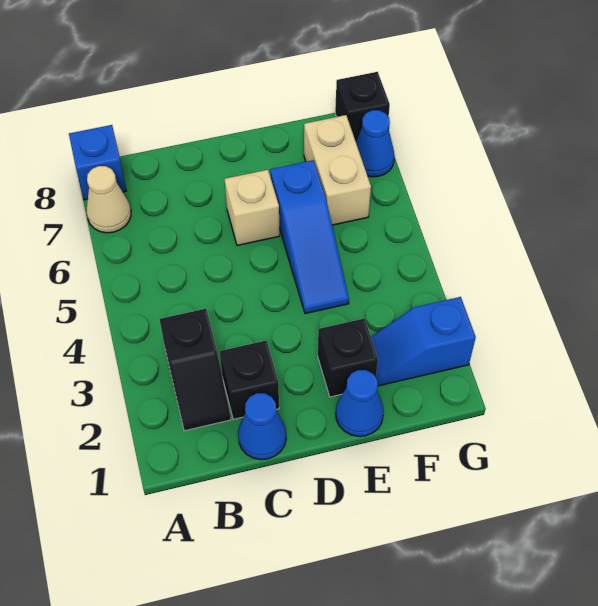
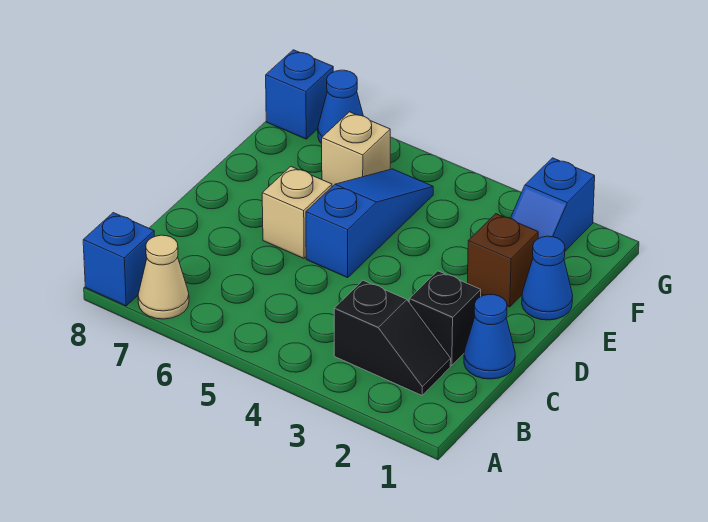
black 1x1 brick [318,318,378,397] -> brown 1x1 brick [467,214,538,307]
blue 1x3 slope [270,160,349,314] -> blue 1x3 slope turned to [306,169,433,278]
tan 1x2 brick [304,115,371,225] -> tan 1x1 brick [322,112,390,187]
black 1x1 brick [335,72,390,141] -> blue 1x1 brick [266,50,333,139]

